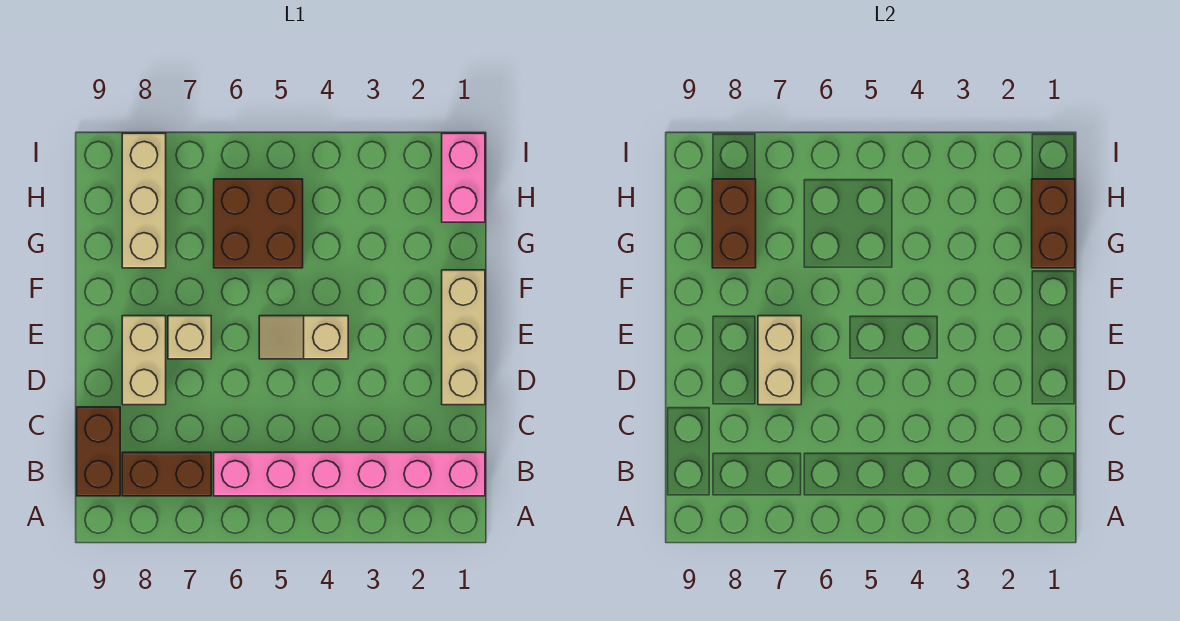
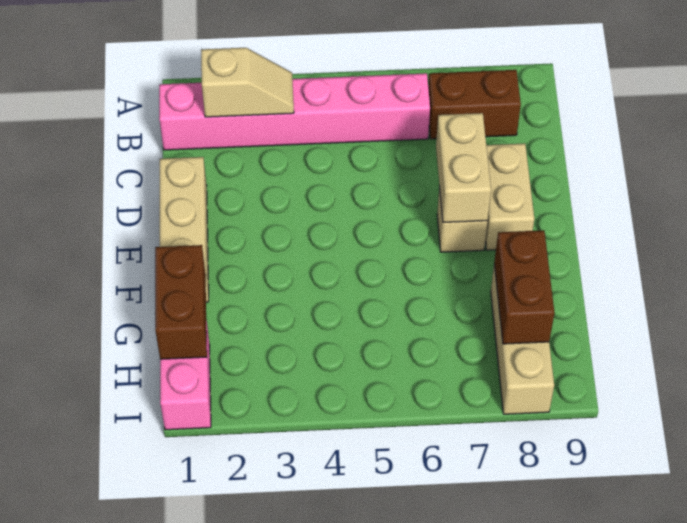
brown 1x2 brick [77,407,120,496] -> none
tan 1x2 slope [259,316,348,359] -> tan 1x2 slope moved to [201,48,294,117]
brown 2x2 brick [214,179,303,268] -> none

